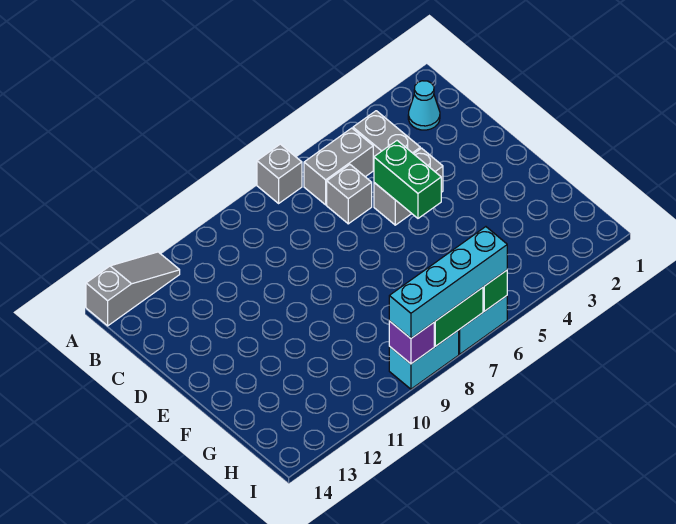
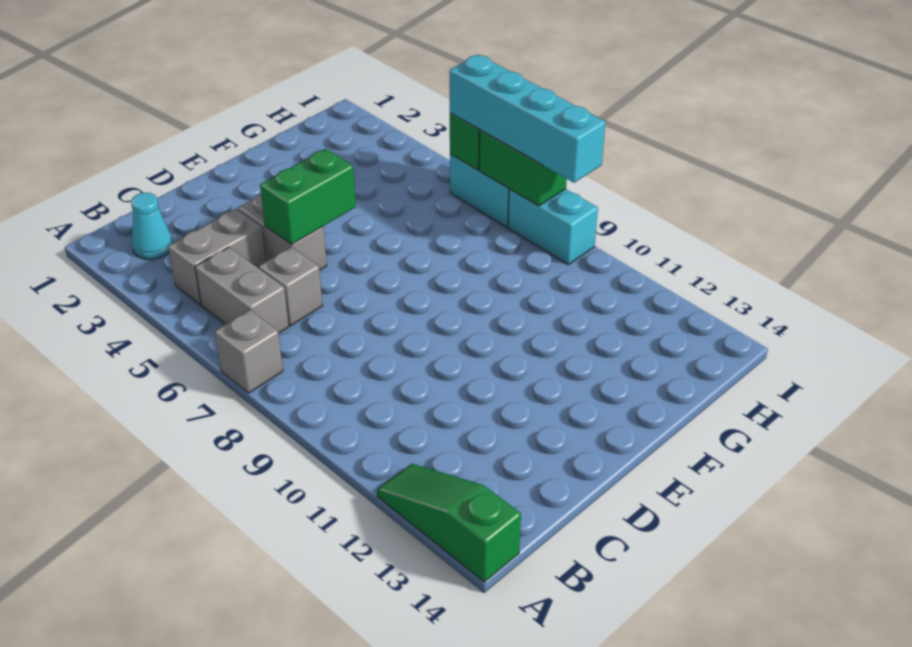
grey 1x3 slope [86,252,180,326] -> green 1x3 slope [377,464,521,582]
purple 1x1 brick [389,321,434,364] -> none

